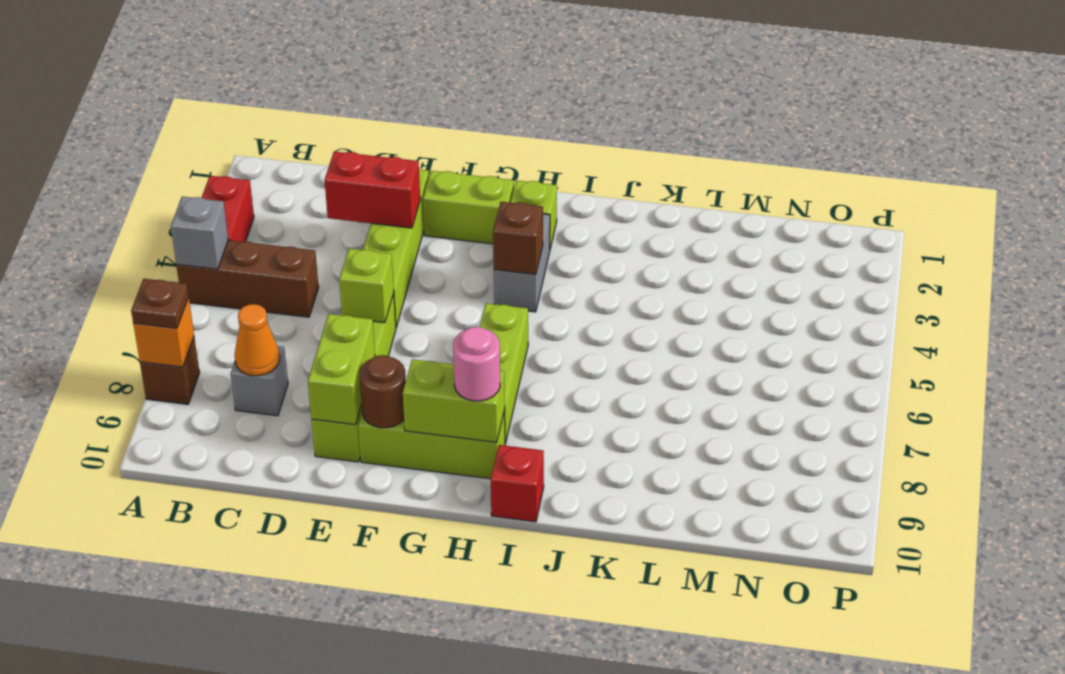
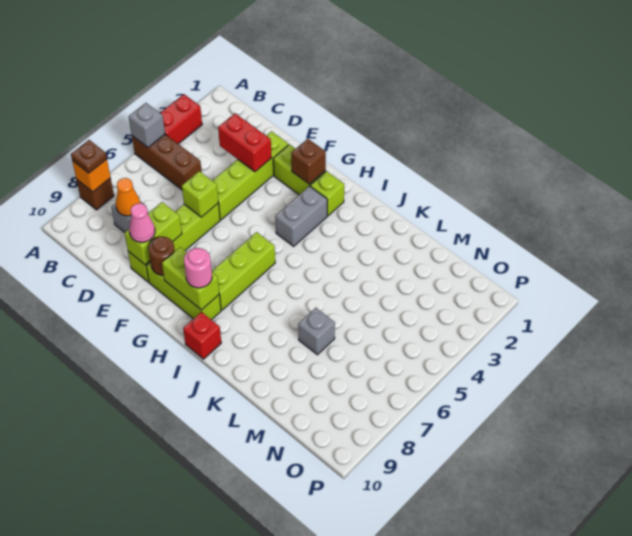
none -> pink 1x1 cone [129,203,155,242]
brown 1x1 brick [493,202,543,274] -> brown 1x1 brick moved to [291,139,326,184]
none -> grey 1x1 brick [298,308,335,355]

